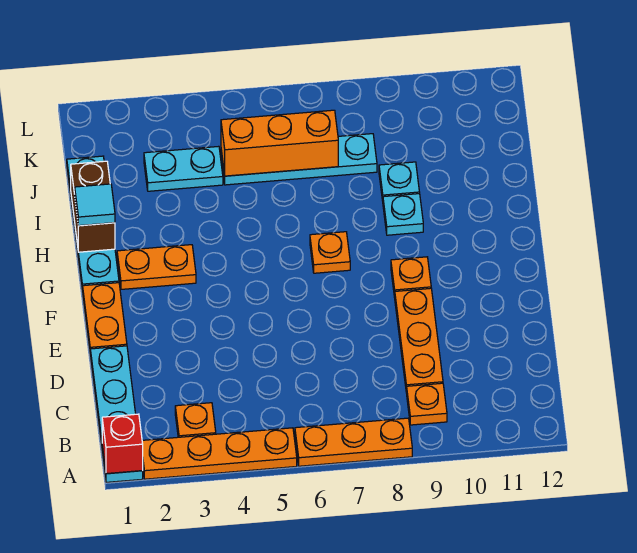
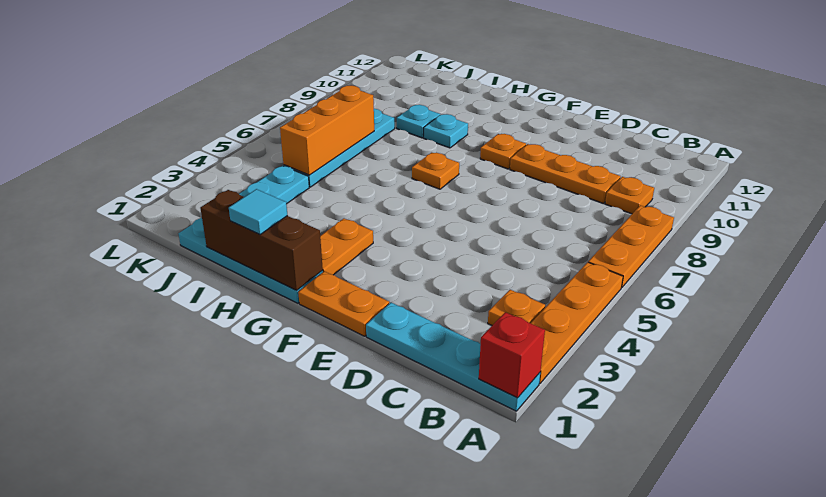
brown 1x2 brick [71,161,115,252] -> brown 1x3 brick [200,190,323,290]

